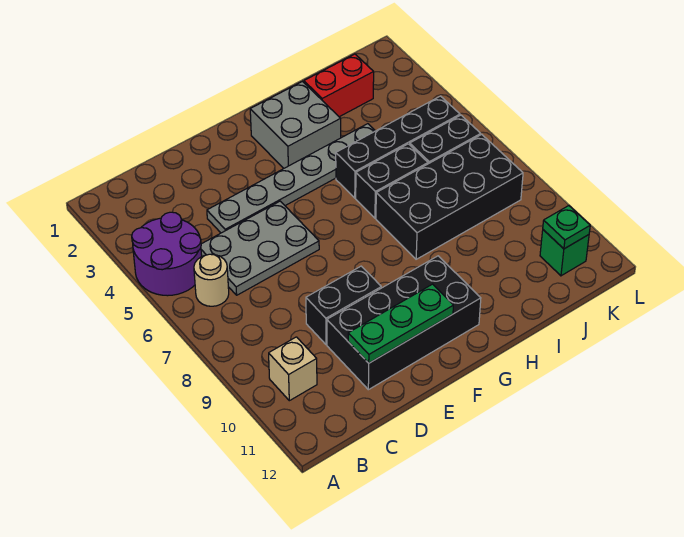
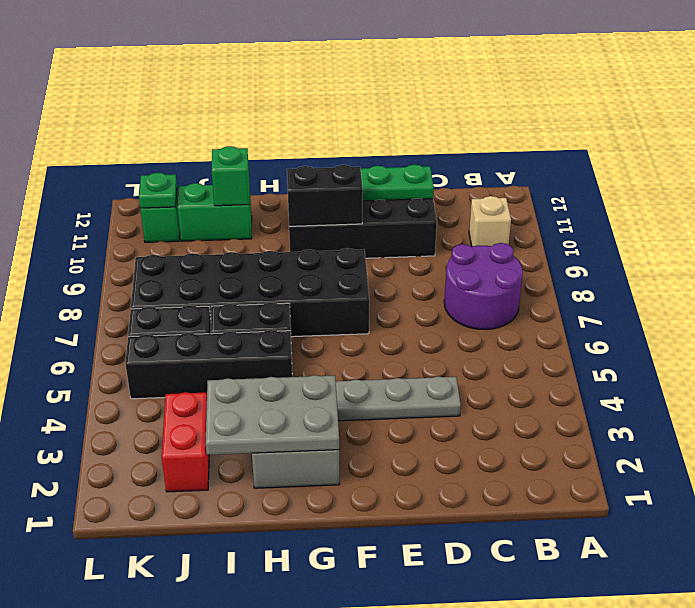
purple 2x2 round brick [132,212,202,296] -> purple 2x2 round brick moved to [444,243,523,329]
tan 1x1 round brick [194,254,229,306] -> none
grey 2x3 plate [201,201,319,295] -> grey 2x3 plate moved to [206,375,339,455]
black 1x2 brick [306,266,381,345] -> black 1x2 brick moved to [287,165,363,226]
black 2x4 brick [376,135,523,259] -> black 2x6 brick [131,248,369,337]
red 1x2 brick [304,54,374,117] -> red 1x2 brick turned to [162,392,209,492]
none -> green 1x2 brick [177,183,252,241]
none -> green 1x1 brick [212,146,250,206]

